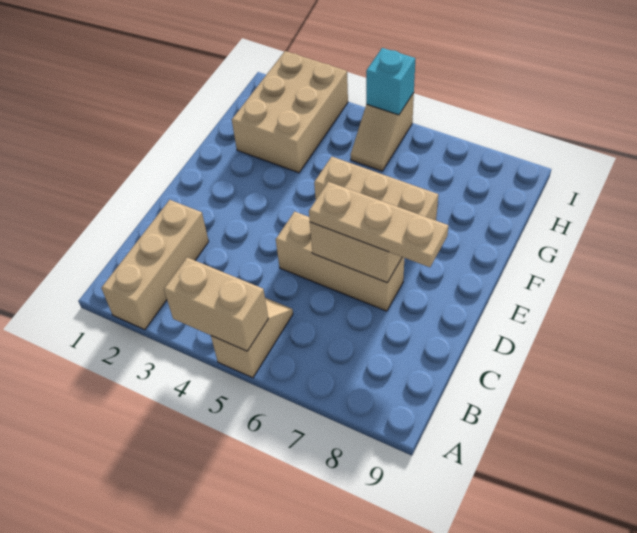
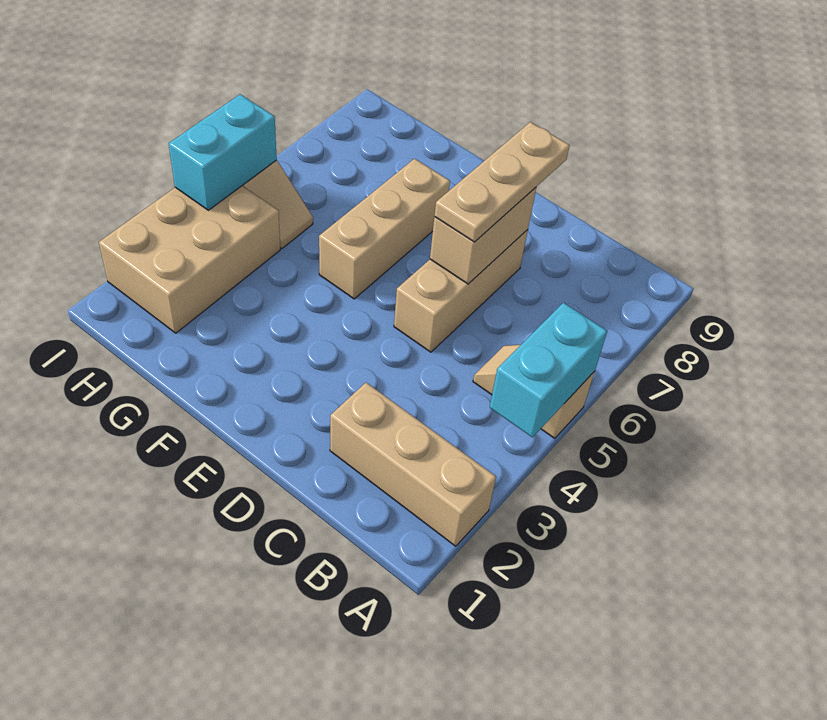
tan 1x2 brick [164,258,268,351] -> cyan 1x2 brick [490,303,607,437]
tan 2x3 brick [232,51,348,173] -> tan 2x3 brick turned to [99,186,280,333]
cyan 1x1 brick [366,48,415,115] -> cyan 1x2 brick [169,94,277,210]

